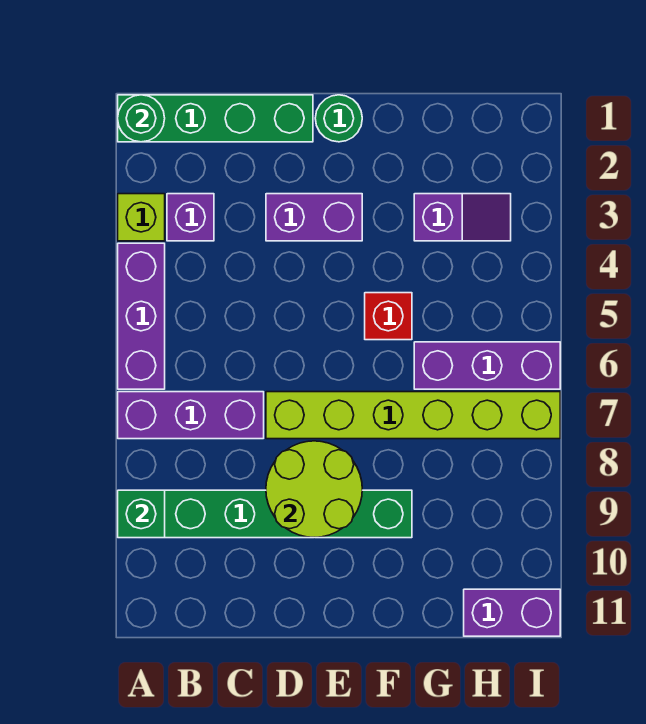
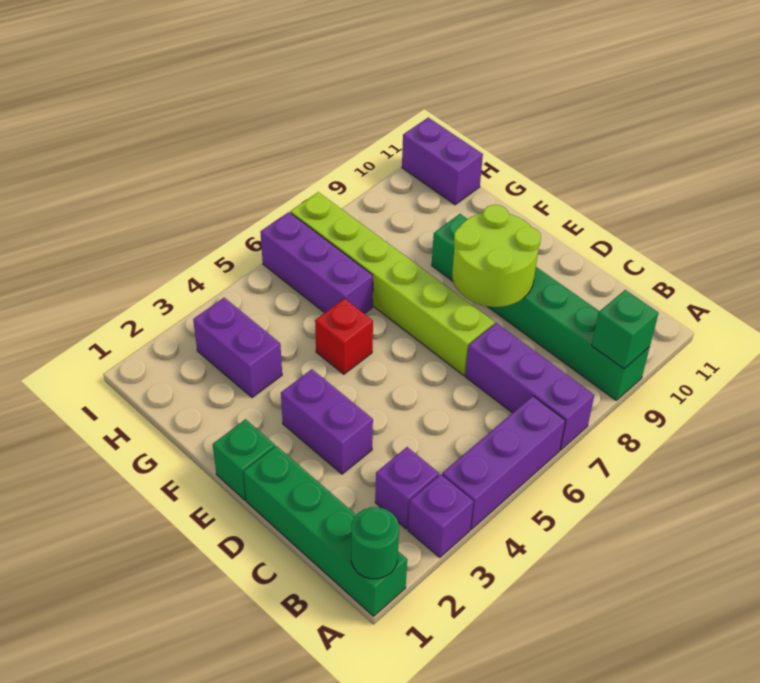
lime 1x1 brick [118,194,165,241] -> purple 1x1 brick [408,474,474,558]
green 1x1 round brick [315,95,362,142] -> green 1x1 brick [213,419,275,500]
purple 1x2 slope [414,194,511,241] -> purple 1x2 brick [193,298,282,398]

